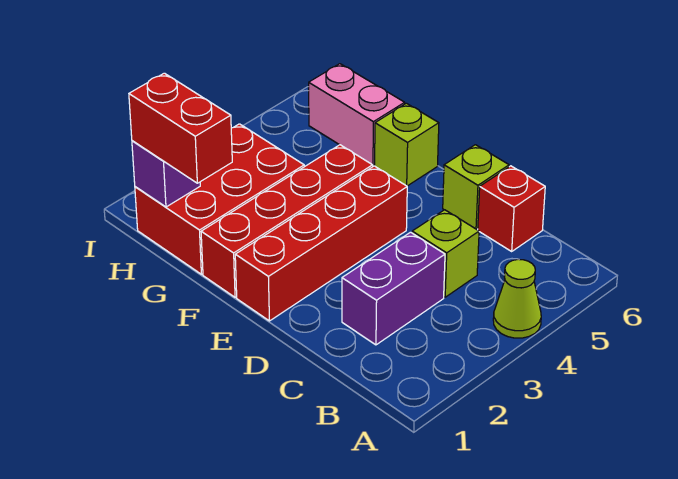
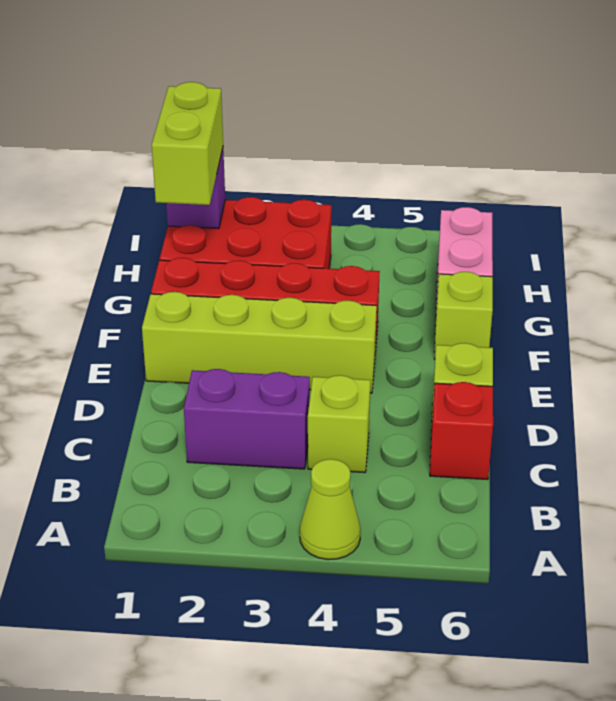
red 1x4 brick [235,166,407,321] -> lime 1x4 brick [142,292,377,393]
red 1x2 brick [129,73,232,183] -> lime 1x2 brick [152,82,223,205]

